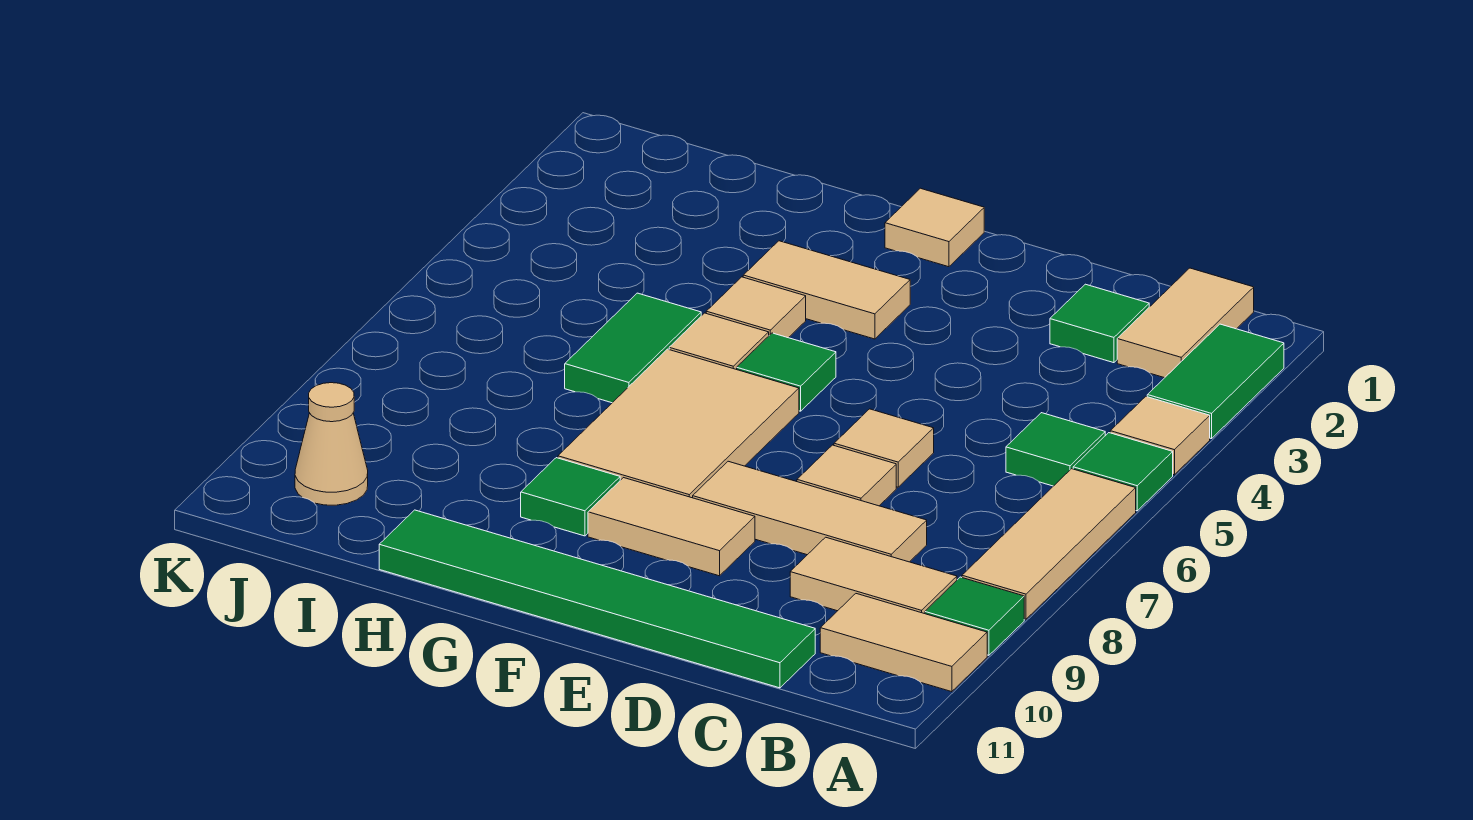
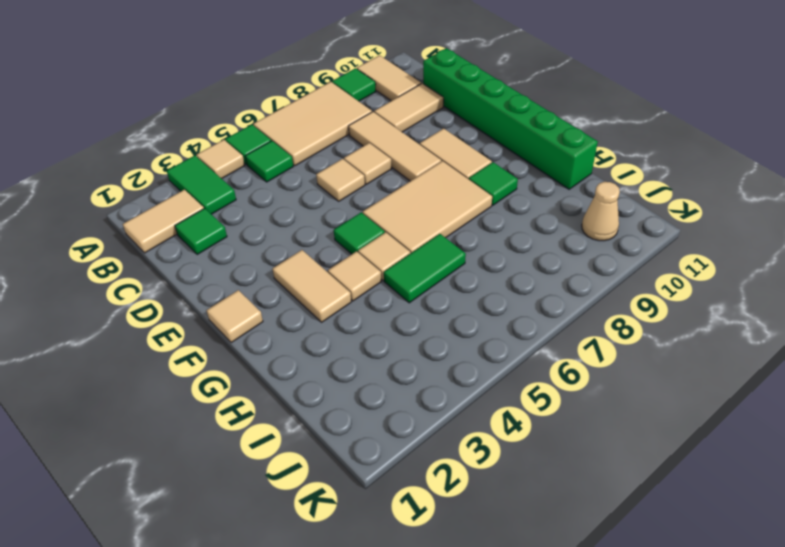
green 1x2 tile [1147,324,1284,439] -> green 1x2 tile turned to [167,155,236,214]
tan 1x3 tile [962,469,1136,619] -> tan 2x3 tile [253,82,372,166]
tan 1x2 tile [790,537,957,614] -> tan 1x2 tile turned to [374,83,444,132]
green 1x6 tile [379,510,815,688] -> green 1x6 brick [423,48,598,189]

